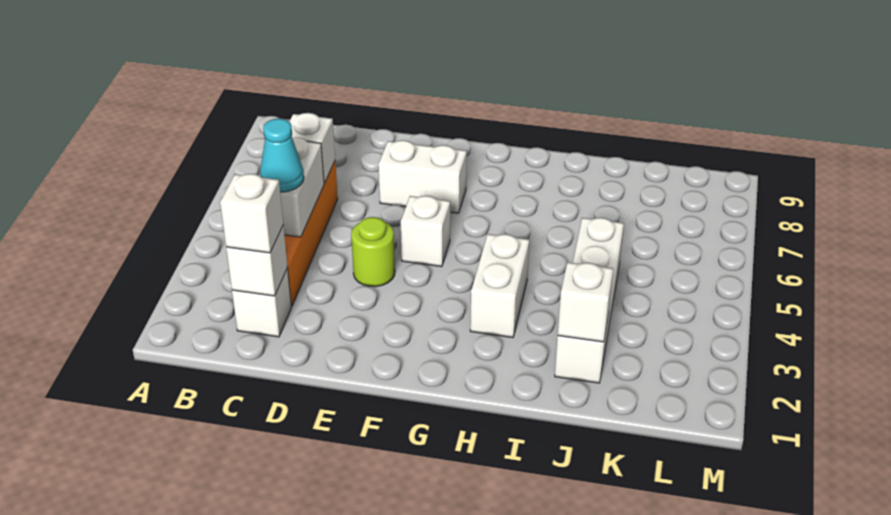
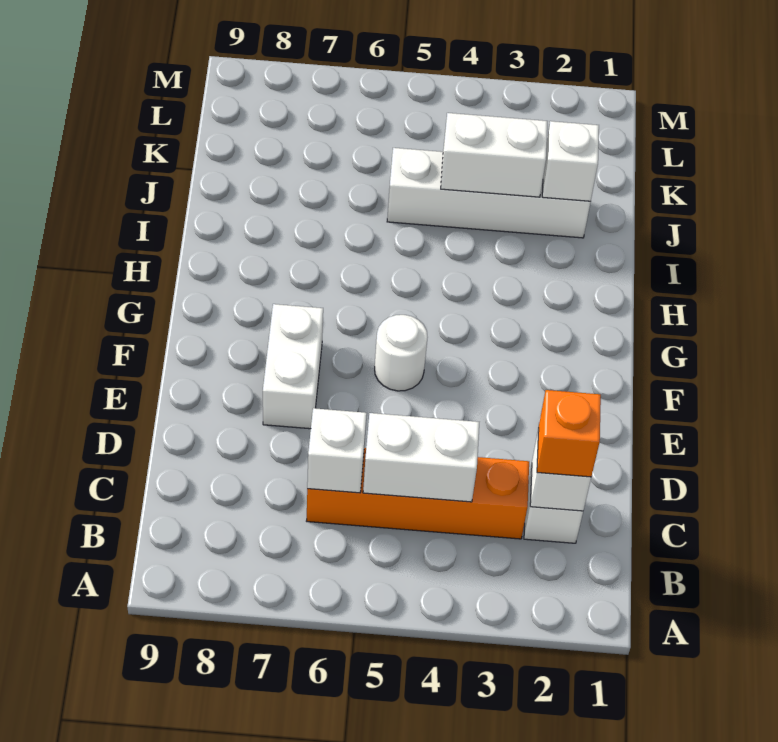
white 1x1 brick [220,174,283,253] -> orange 1x1 brick [537,390,601,477]
cyan 1x1 cone [260,119,304,192] -> none
lime 1x1 round brick [351,217,395,287] -> none
white 1x1 brick [401,196,450,267] -> white 1x1 round brick [375,315,428,391]
white 1x2 brick [470,234,529,338] -> white 1x2 brick moved to [441,113,548,197]

